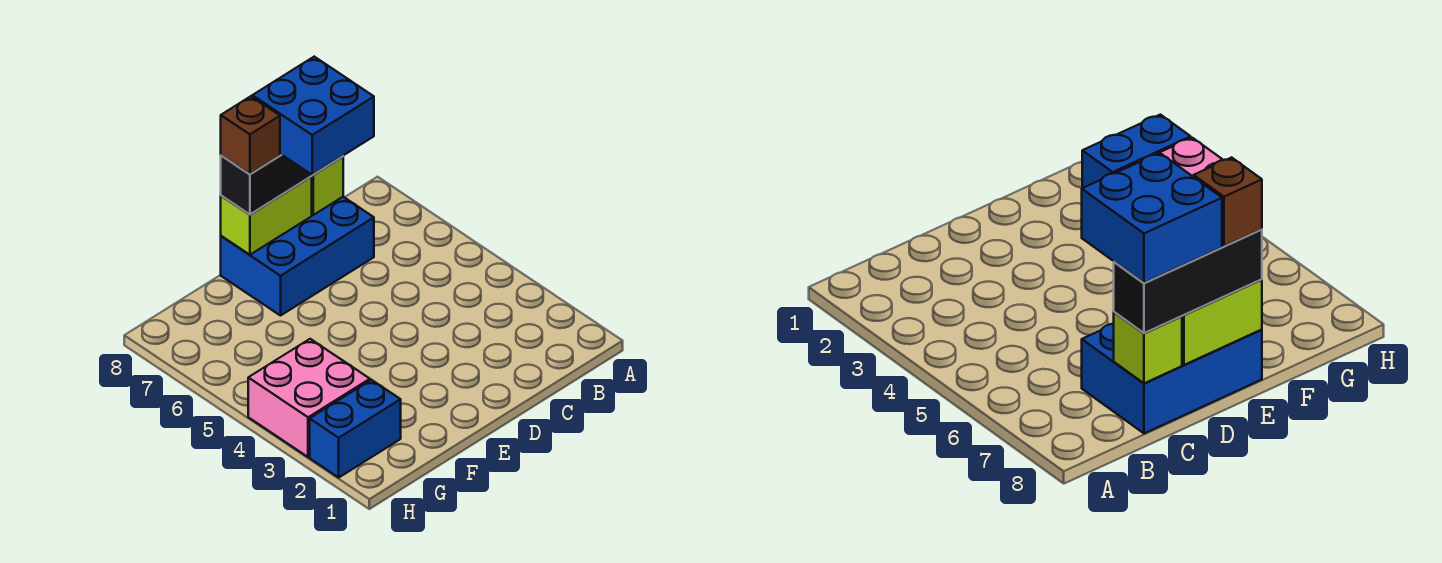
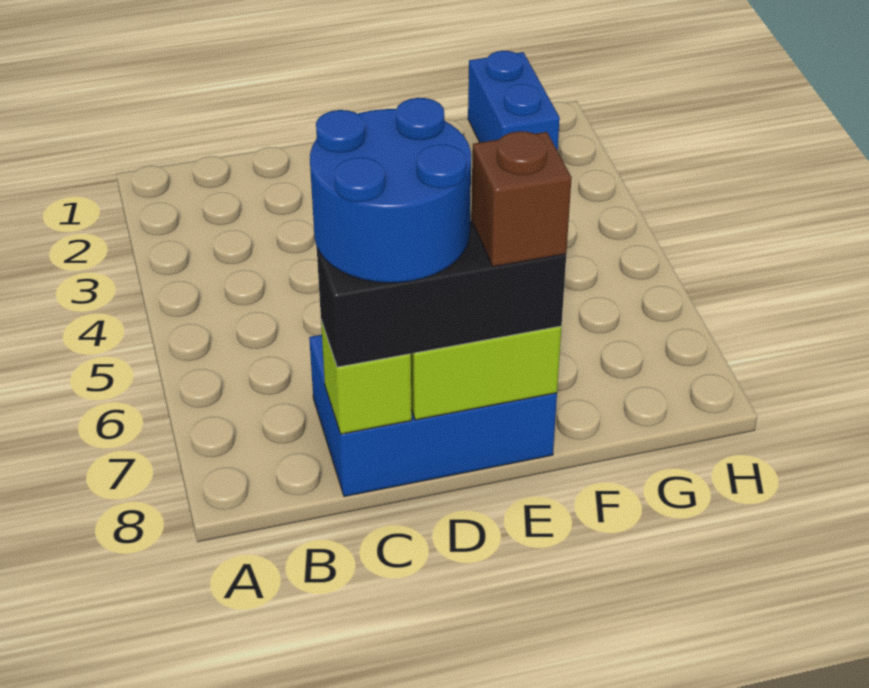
blue 2x2 brick [252,57,374,175] -> blue 2x2 round brick [310,98,471,283]
blue 1x2 brick [310,380,401,477] -> blue 1x2 brick turned to [468,51,560,151]
pink 2x2 brick [248,339,370,457] -> none

